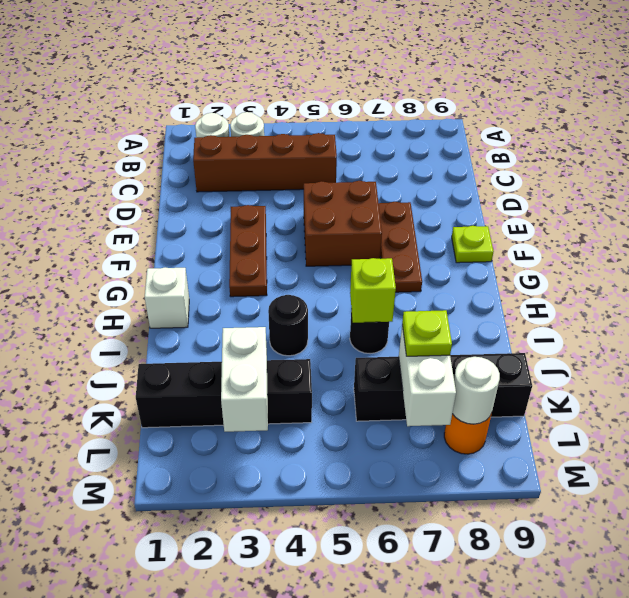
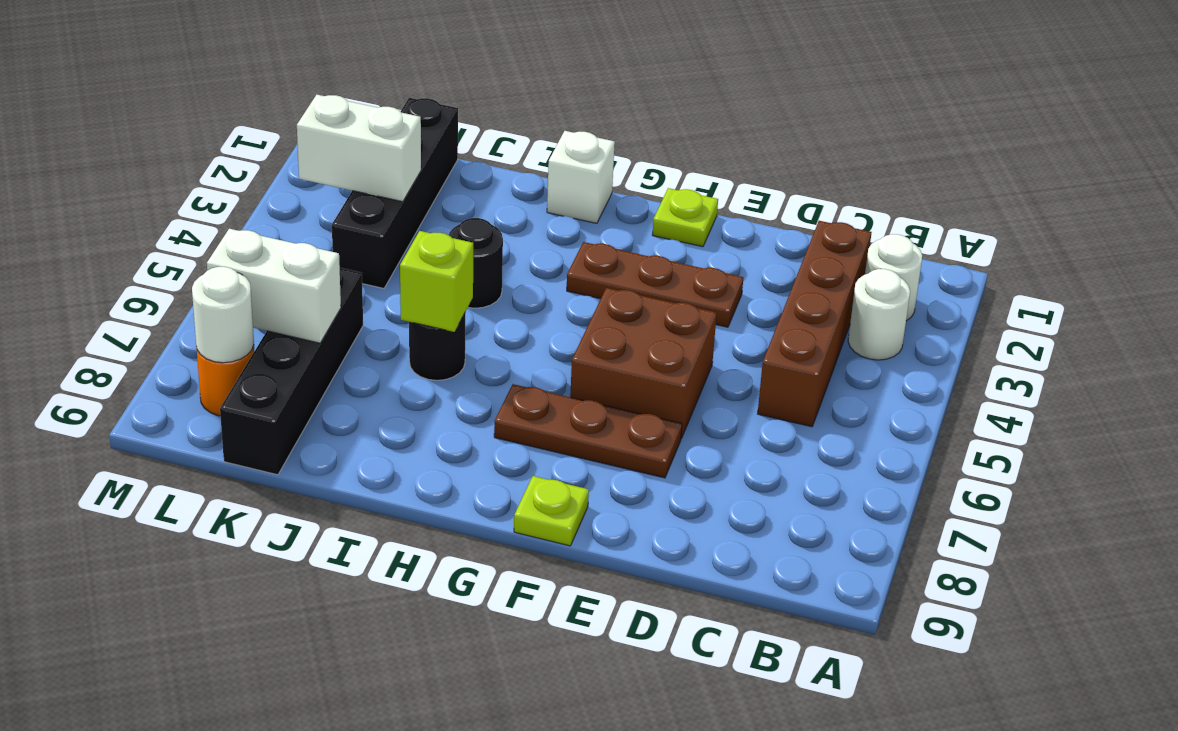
lime 1x1 plate [402,310,452,356] -> lime 1x1 plate moved to [652,188,718,247]

